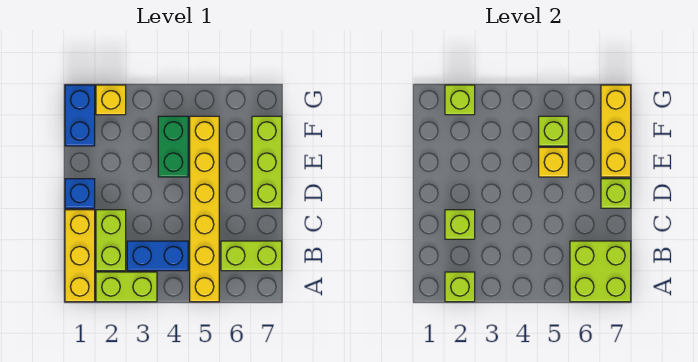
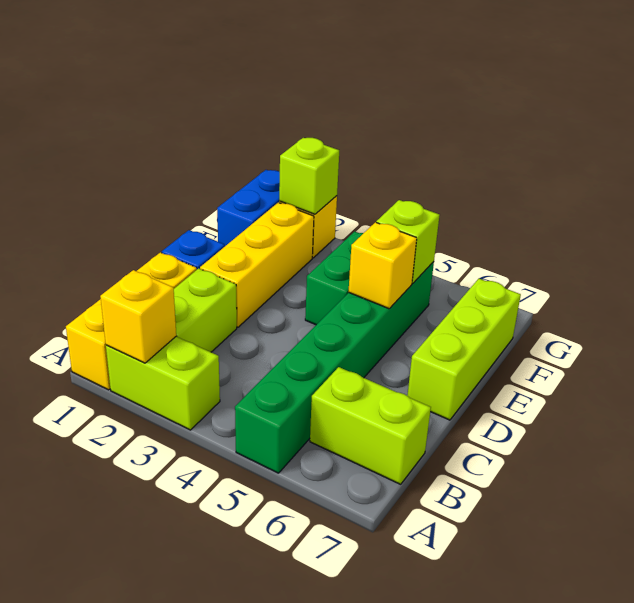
lime 1x1 brick [445,272,475,302] -> yellow 1x1 brick [100,270,176,363]
yellow 1x6 brick [190,116,219,302] -> green 1x6 brick [235,262,434,473]
lime 2x2 brick [570,241,631,302] -> none
blue 1x2 brick [127,241,188,271] -> none
lime 1x1 brick [445,210,475,239] -> none
lime 1x1 brick [601,179,631,208] -> none
yellow 1x3 brick [601,85,631,177] -> yellow 1x3 brick moved to [200,203,314,327]

